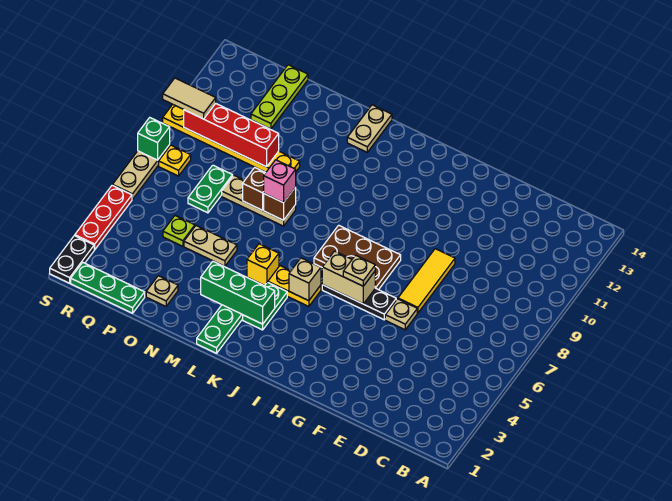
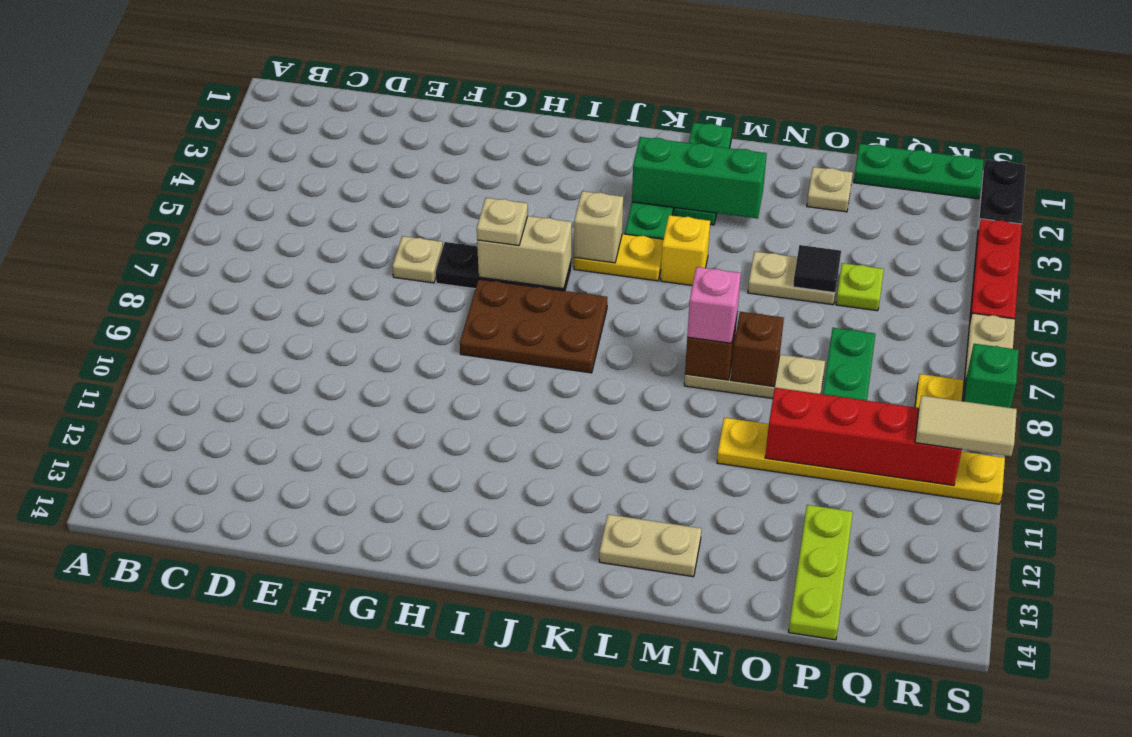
yellow 1x3 tile [398,249,455,313] -> none
tan 1x2 plate [347,105,392,152] -> tan 1x2 plate turned to [599,514,701,577]
none -> black 1x1 tile [793,245,841,293]

